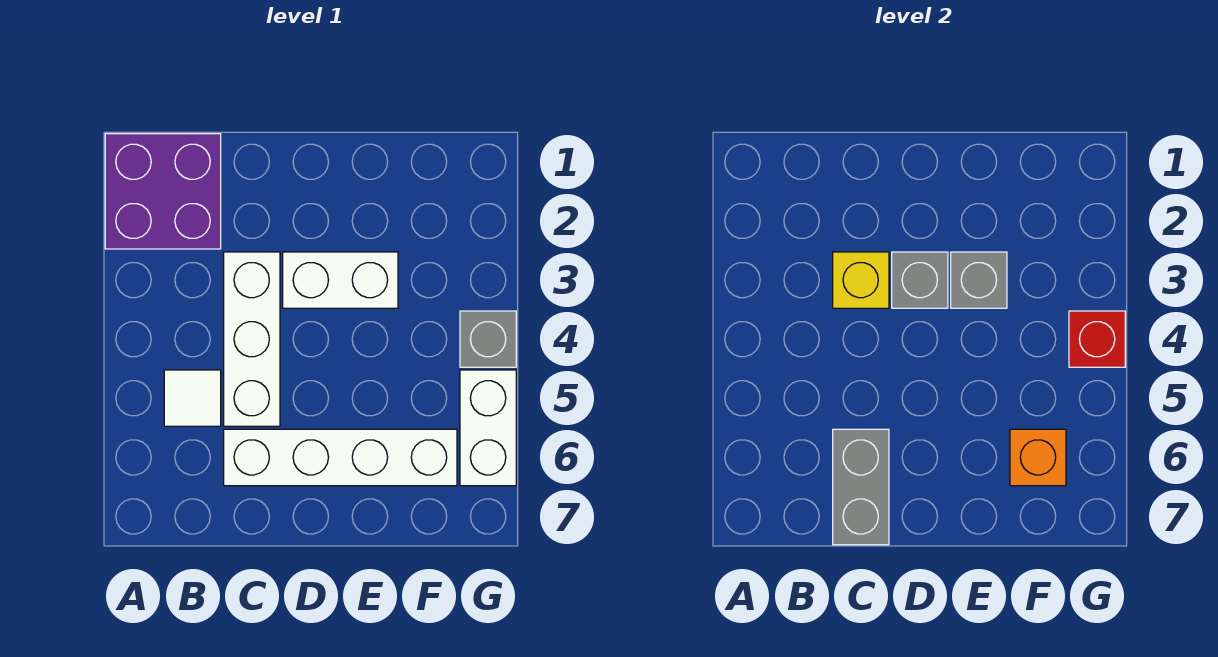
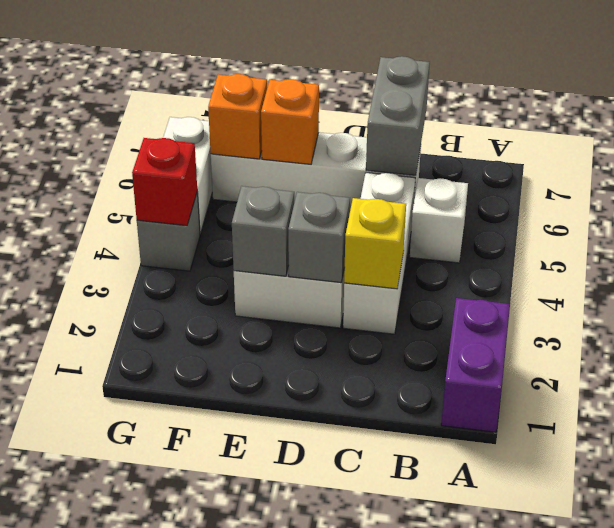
purple 2x2 brick [105,134,221,249] -> purple 1x2 brick [441,298,510,432]
white 1x1 tile [164,370,221,426] -> white 1x1 brick [410,178,468,263]
none -> orange 1x1 brick [261,79,319,164]

